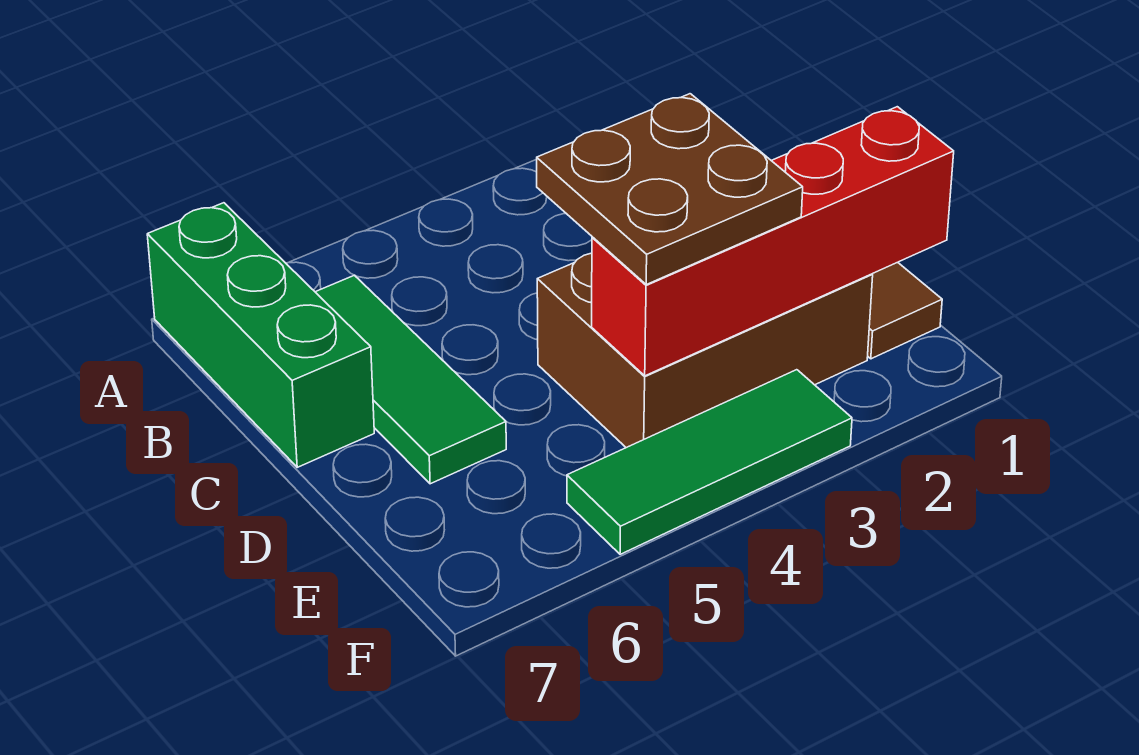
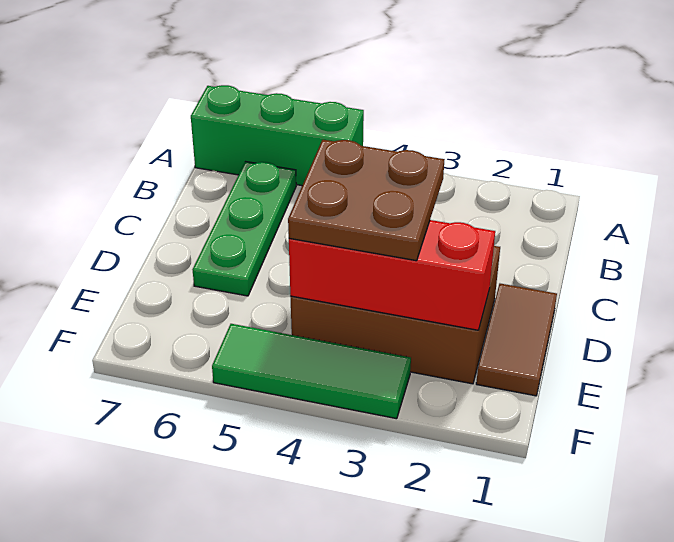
green 1x3 brick [147,203,374,467] -> green 1x3 brick turned to [191,85,364,186]
green 1x3 tile [316,275,506,484] -> green 1x3 plate [192,162,296,296]
red 1x4 brick [592,107,954,376] -> red 1x3 brick [289,220,495,330]

